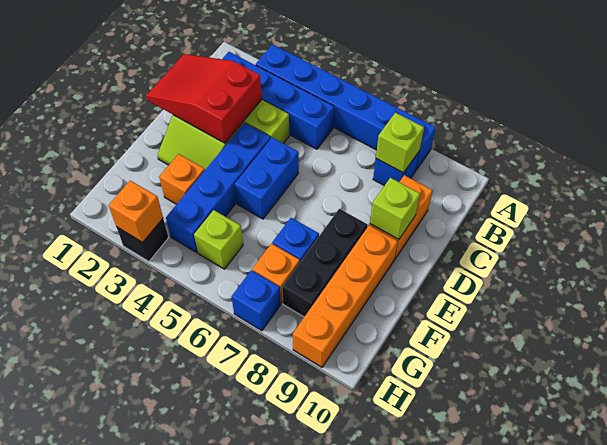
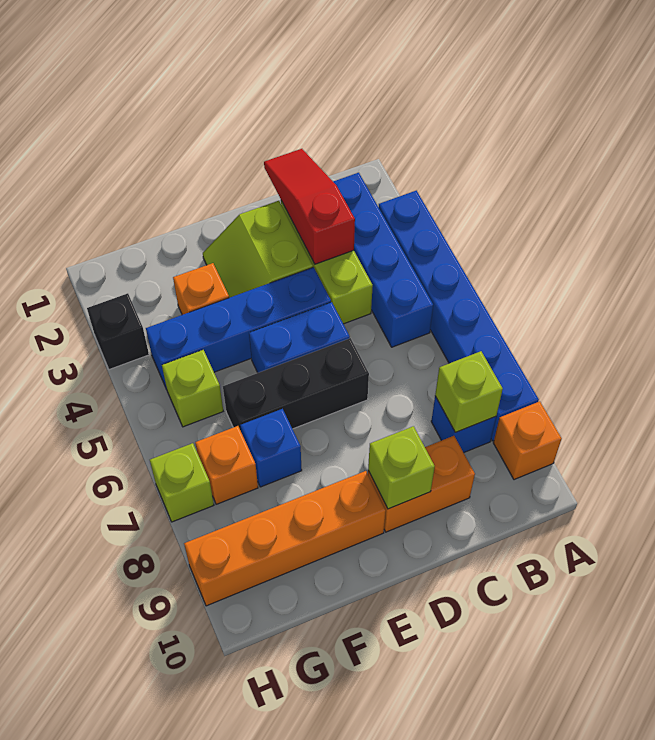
red 2x3 slope [146,54,262,143] -> red 1x3 slope [264,149,355,264]
black 1x3 brick [282,209,368,317] -> black 1x3 brick moved to [223,338,369,431]
orange 1x1 brick [109,181,163,242] -> orange 1x1 brick moved to [493,401,562,480]
blue 1x1 brick [232,270,281,331] -> lime 1x1 brick [150,443,214,522]

